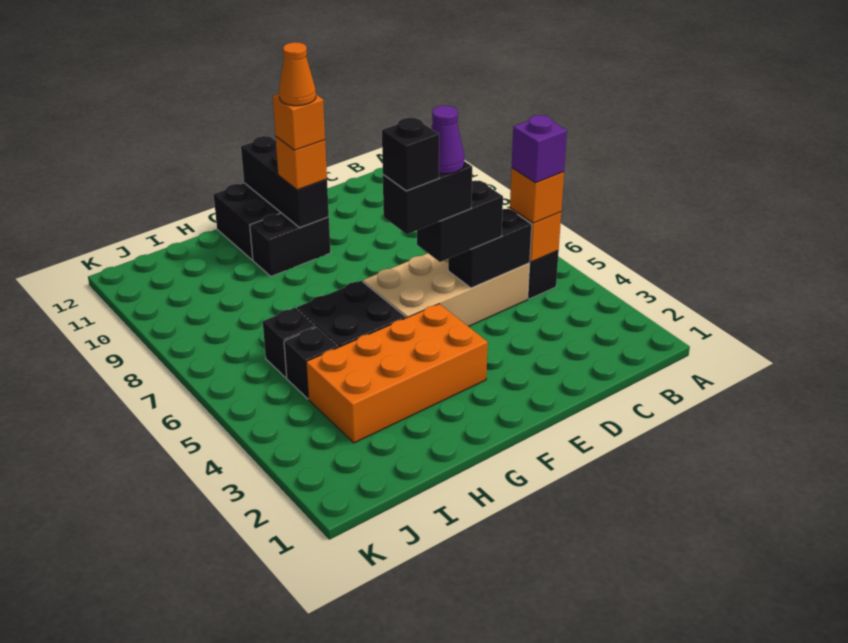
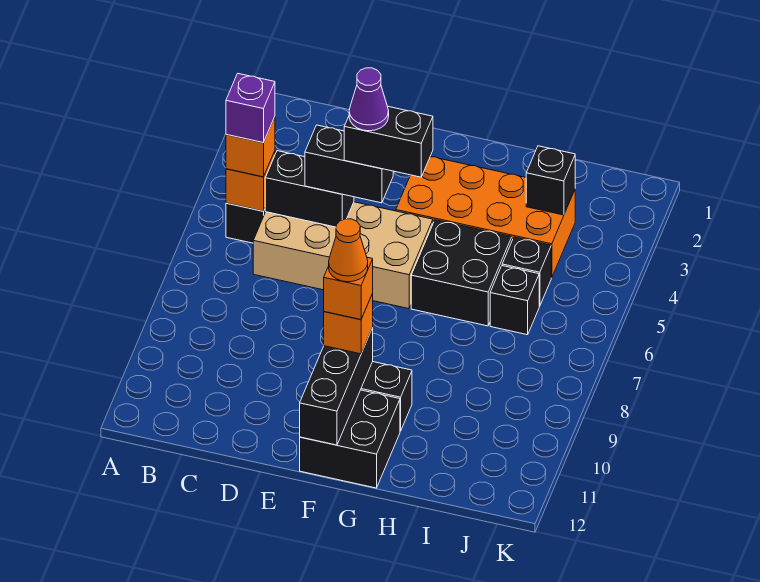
black 1x1 brick [382,118,439,191] -> black 1x1 brick moved to [526,146,575,215]

